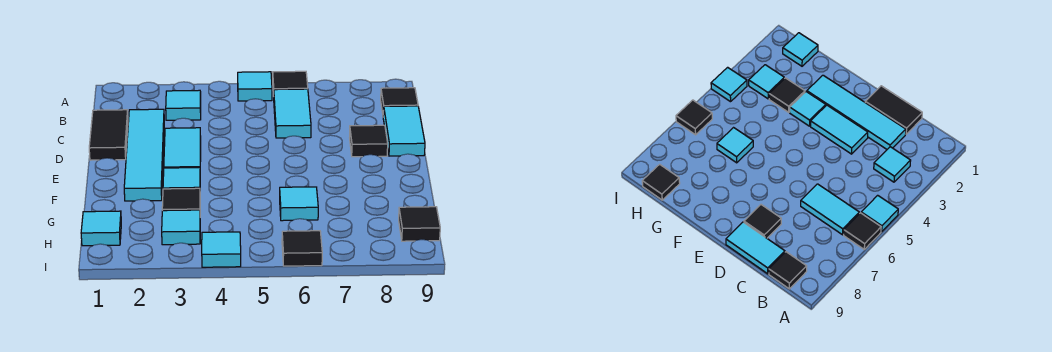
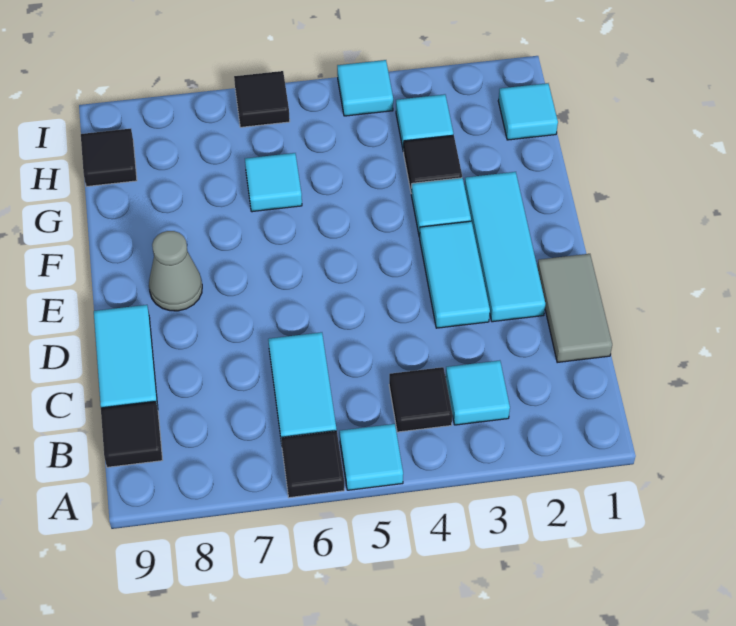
black 1x2 tile [89,110,128,160] -> grey 1x2 tile [537,254,612,363]
cyan 1x4 tile [124,109,164,201] -> cyan 1x3 tile [465,172,545,322]
black 1x1 tile [350,125,388,157] -> black 1x1 tile moved to [389,367,452,432]
none -> grey 1x1 cone [149,231,202,311]

